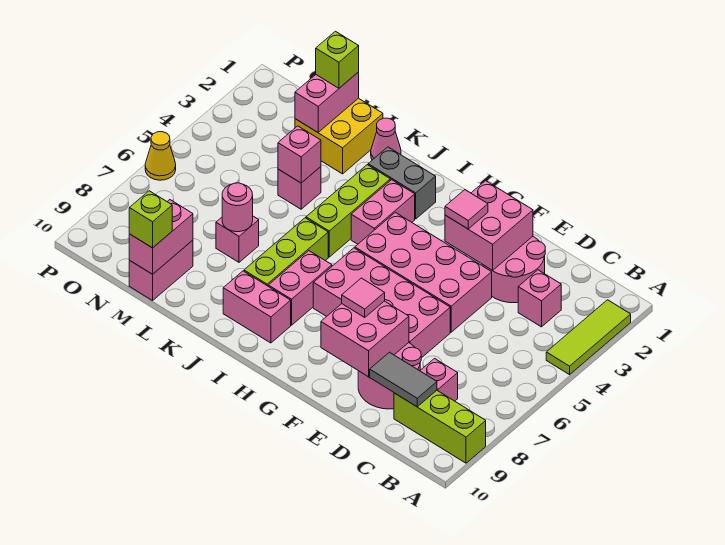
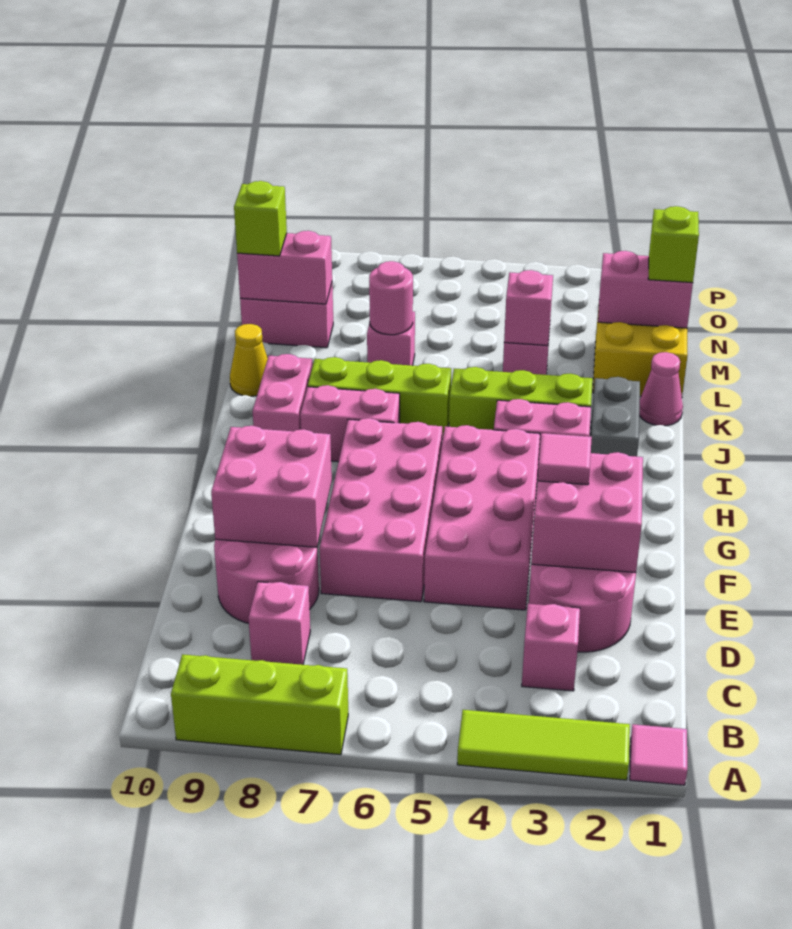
lime 1x3 brick [394,391,486,463] -> lime 1x3 brick turned to [171,654,348,755]
grey 1x2 tile [370,352,437,407] -> none
pink 1x1 tile [342,278,385,317] -> pink 1x1 tile moved to [630,724,687,785]
yellow 1x1 cone [145,132,176,180] -> yellow 1x1 cone moved to [230,324,268,396]

